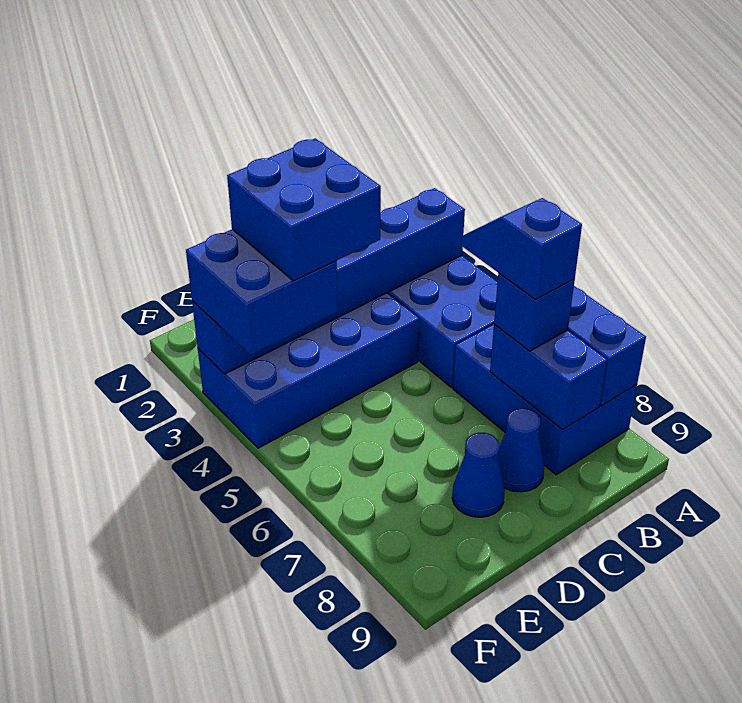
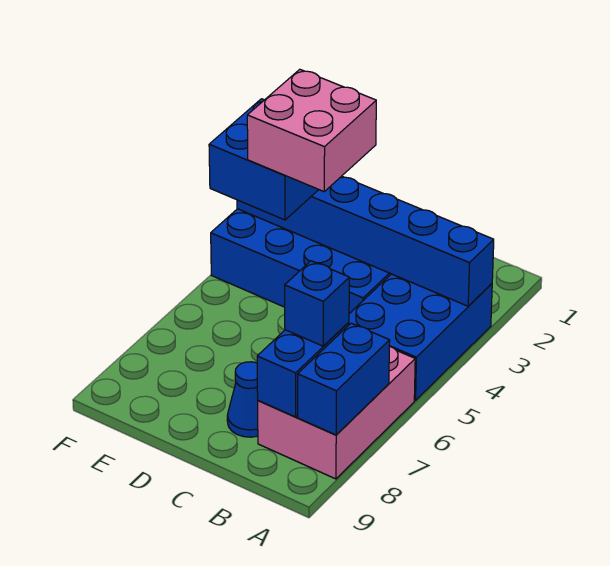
blue 2x3 brick [453,324,637,475] -> pink 2x3 brick [258,346,415,479]
blue 1x2 slope [461,198,582,300] -> none
blue 2x2 brick [227,138,381,281] -> pink 2x2 brick [247,69,376,191]
blue 1x1 cone [452,433,505,517] -> none

